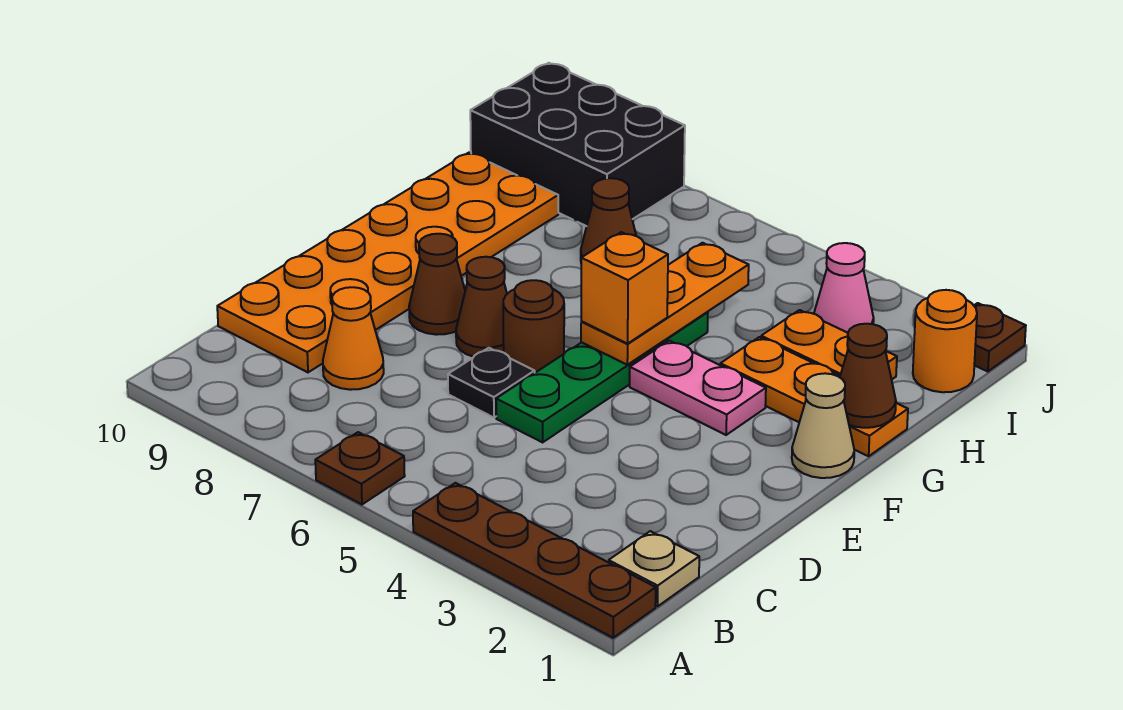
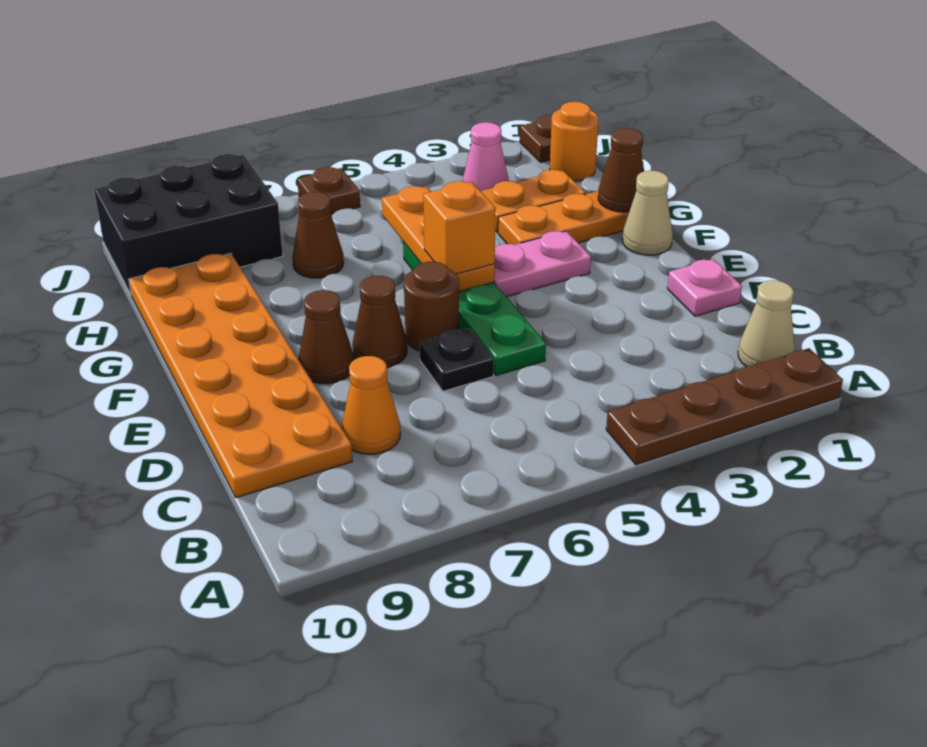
brown 1x1 plate [315,432,405,504] -> brown 1x1 plate moved to [297,167,360,214]
tan 1x1 plate [609,531,699,607] -> tan 1x1 cone [738,280,795,366]
none -> pink 1x1 plate [667,259,742,316]

